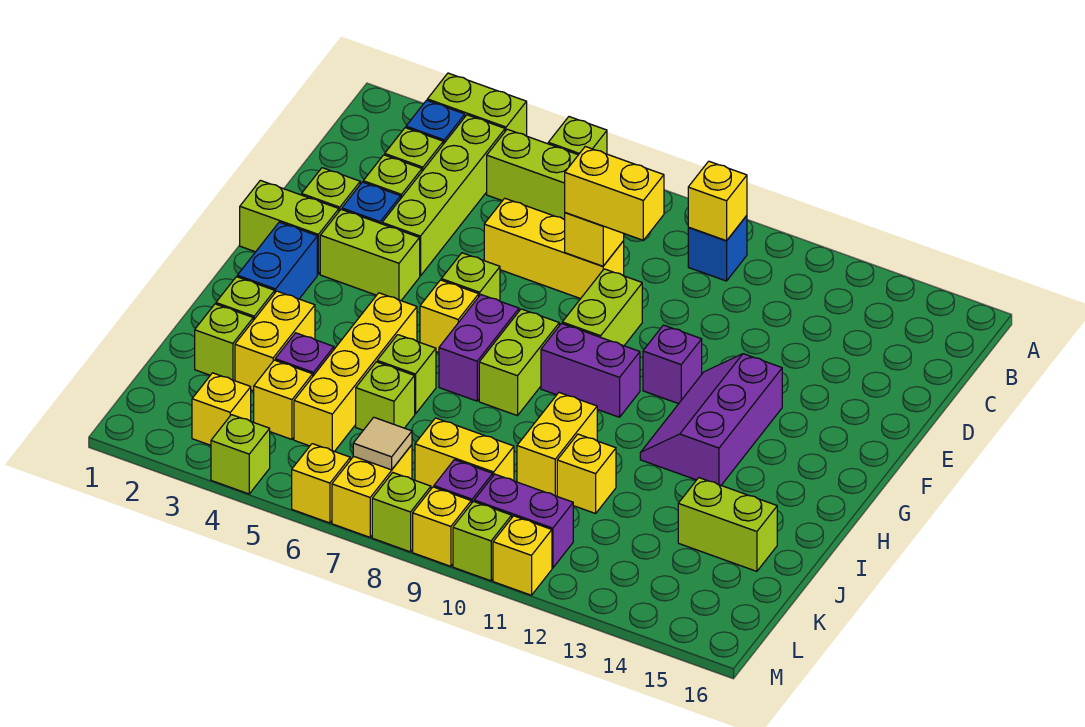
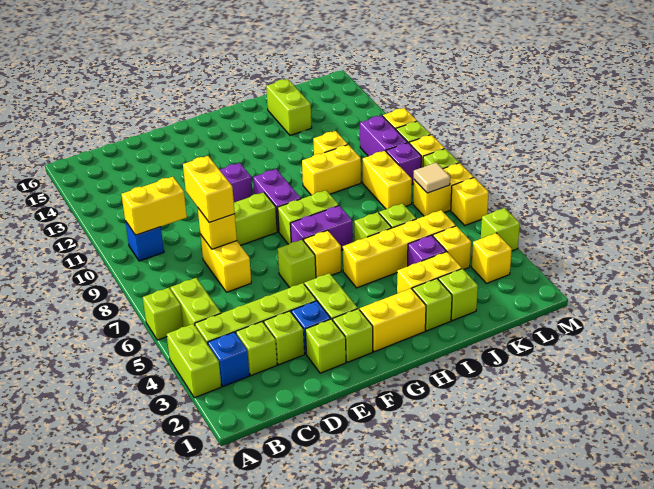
yellow 1x1 brick [688,161,747,241] -> yellow 1x2 brick [121,177,187,235]
yellow 1x3 brick [484,198,624,299] -> yellow 1x2 brick [200,234,251,292]
lime 1x2 brick [240,180,339,274] -> lime 1x1 brick [333,309,373,362]
purple 2x3 slope [640,354,782,485] -> none
blue 1x2 brick [237,222,317,299] -> yellow 1x2 brick [360,289,426,352]

